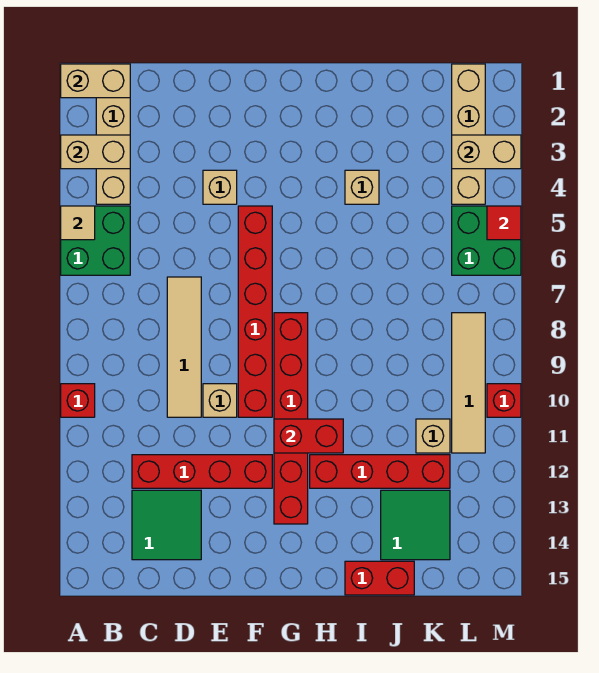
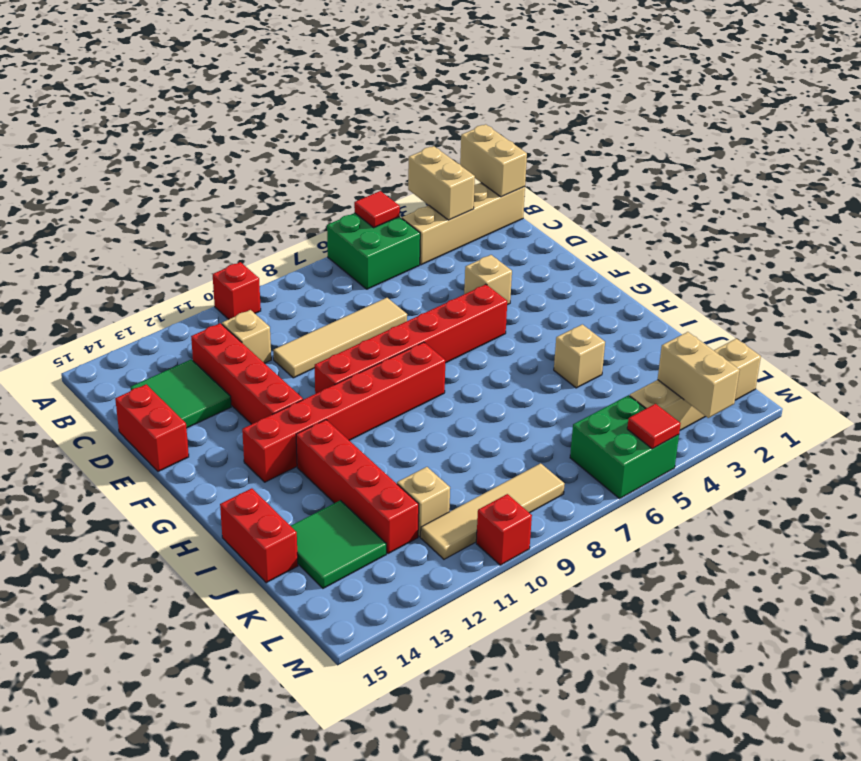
tan 1x1 tile [61,206,95,240] -> red 1x1 tile [354,191,400,228]
tan 1x1 brick [203,384,237,417] -> tan 1x1 brick moved to [222,310,271,363]
red 1x2 brick [274,419,343,453] -> red 1x2 brick moved to [115,384,189,472]

